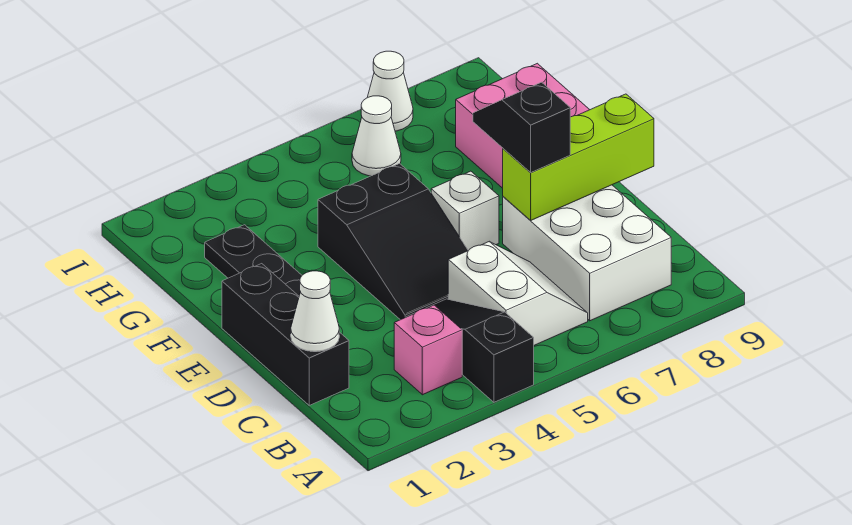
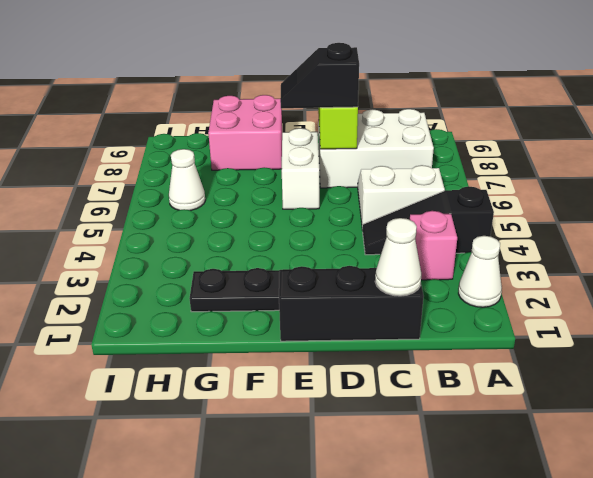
black 2x3 slope [318,164,468,320] -> none
white 1x1 brick [431,171,499,251] -> white 1x2 brick [282,128,319,209]
white 1x1 cone [367,51,413,131] -> white 1x1 cone moved to [458,236,502,307]

